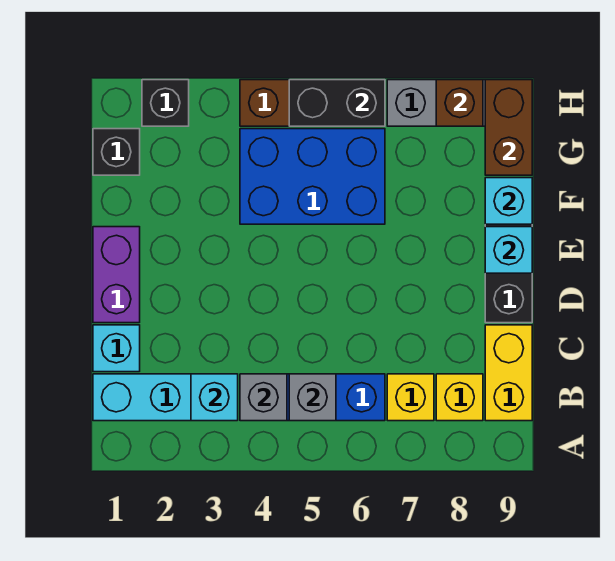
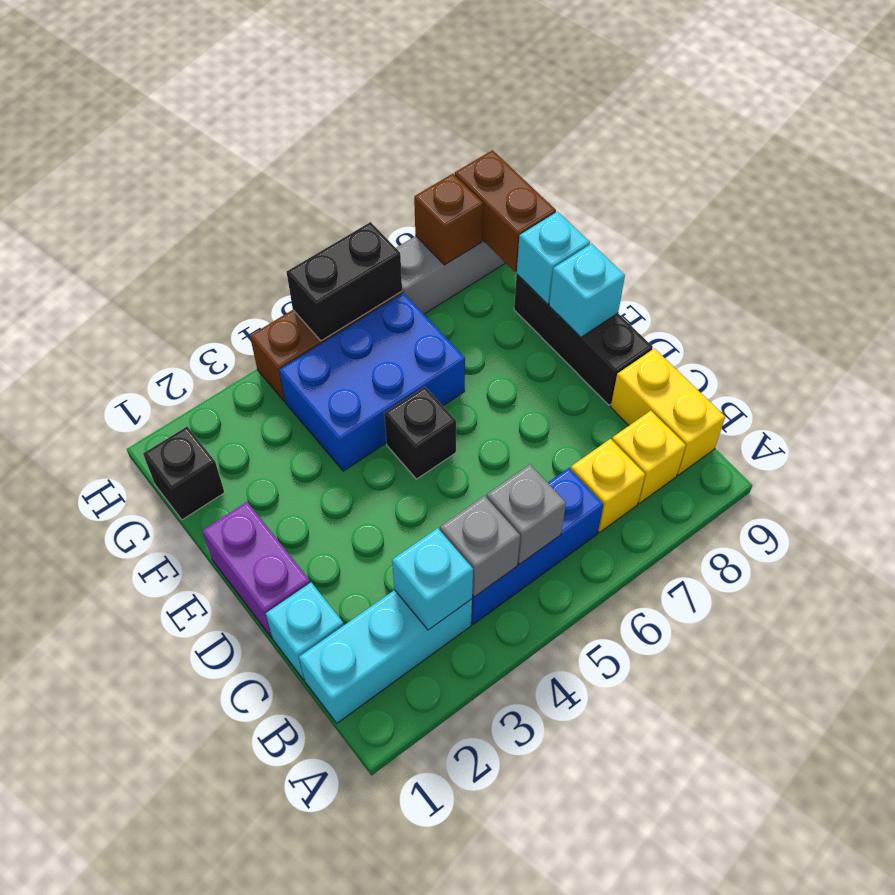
black 1x1 brick [142,80,189,126] -> black 1x1 brick moved to [384,387,456,479]

